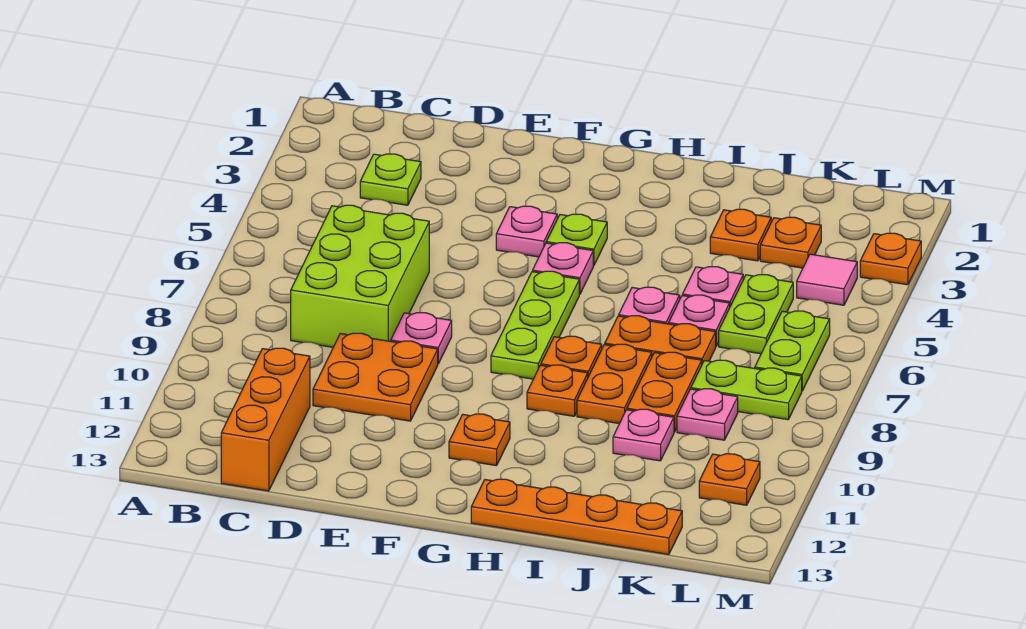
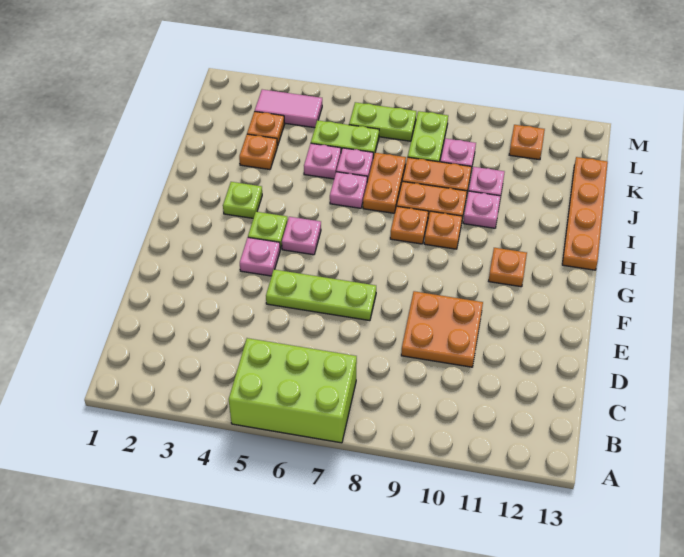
lime 1x1 plate [360,154,421,205] -> lime 1x1 plate moved to [223,182,262,218]
lime 2x3 brick [291,205,429,347] -> lime 2x3 brick moved to [229,338,357,443]
orange 1x3 brick [221,348,310,491] -> none
pink 1x1 plate [391,313,452,364] -> pink 1x1 plate moved to [463,191,501,228]
lime 1x3 plate [491,271,579,379] -> lime 1x3 plate moved to [266,270,376,321]
pink 1x1 tile [797,254,857,305] -> pink 1x2 tile [255,89,322,128]
orange 1x1 plate [860,233,921,285] -> none

